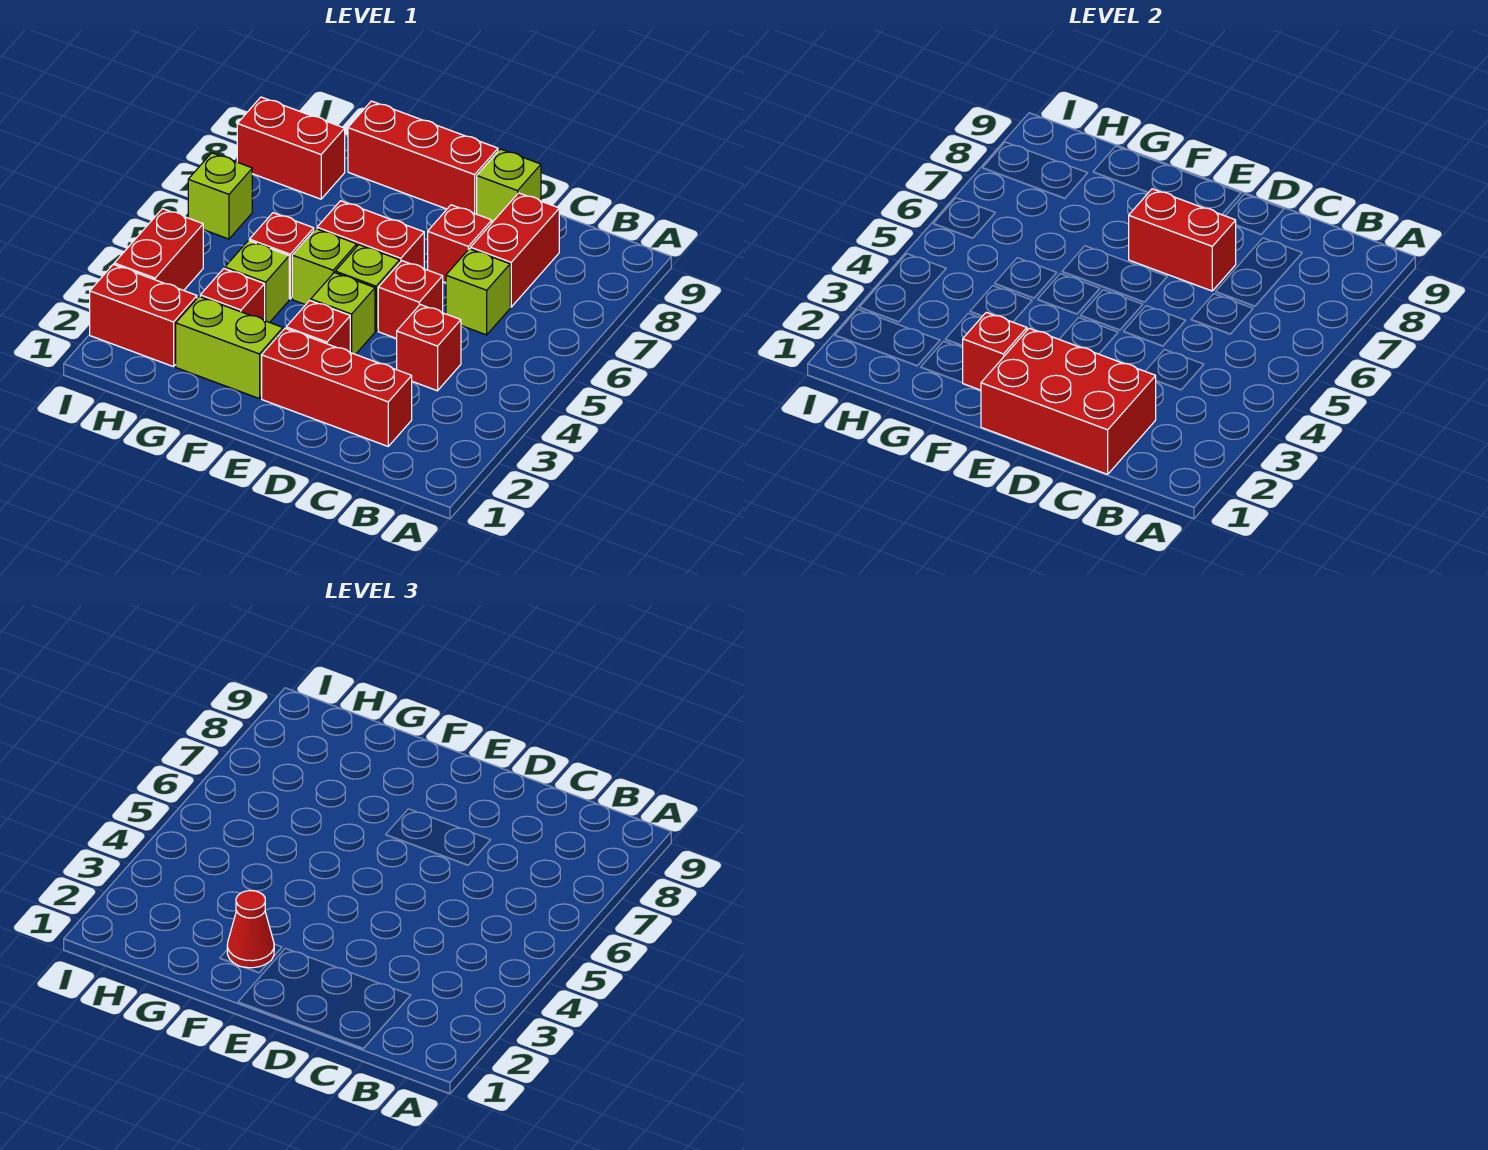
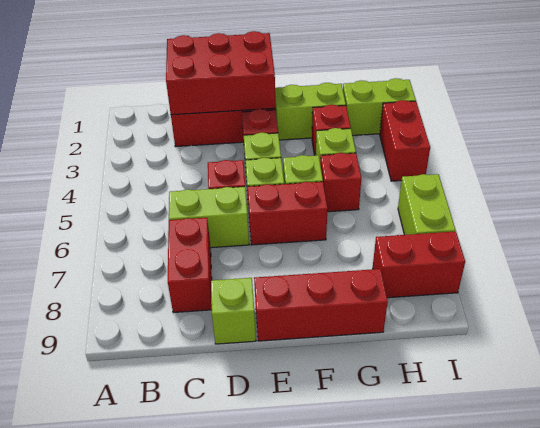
red 1x1 brick [397,305,461,391] -> none
lime 1x1 brick [446,249,510,335] -> lime 1x2 brick [169,187,249,248]
red 1x1 brick [428,205,492,283] -> none
red 1x2 brick [1129,189,1236,291] -> none
red 1x1 brick [963,312,1027,390] -> none
red 1x1 cone [227,891,274,968] -> none
red 1x2 brick [90,264,197,367] -> lime 1x2 brick [343,78,416,135]
lime 1x1 brick [188,153,252,239] -> lime 1x2 brick [398,174,456,235]

